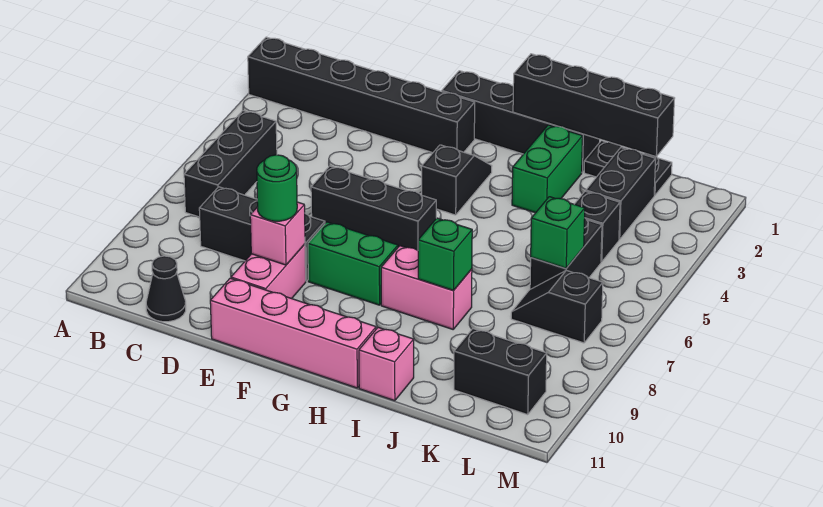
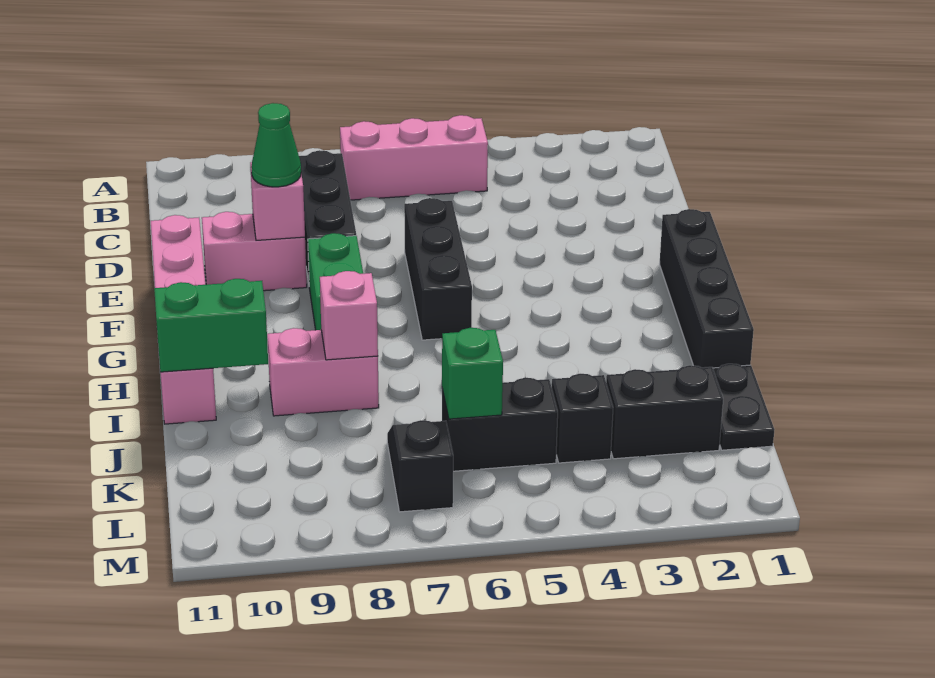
black 1x6 brick [248,37,475,153] -> none
black 1x3 brick [184,111,277,217] -> pink 1x3 brick [340,115,488,200]
black 1x1 cone [146,256,186,322] -> none
green 1x1 round brick [257,155,297,221] -> green 1x1 cone [251,103,301,187]
black 1x2 slope [422,145,492,215] -> none
black 1x4 brick [513,54,675,157] -> none
pink 1x2 brick [381,246,472,329] -> pink 1x2 brick turned to [267,328,379,416]
green 1x2 brick [512,125,583,213] -> green 1x2 brick moved to [154,279,268,372]
green 1x1 brick [418,218,472,291] -> pink 1x1 brick [320,271,378,360]
black 1x2 brick [454,329,547,415] -> none

